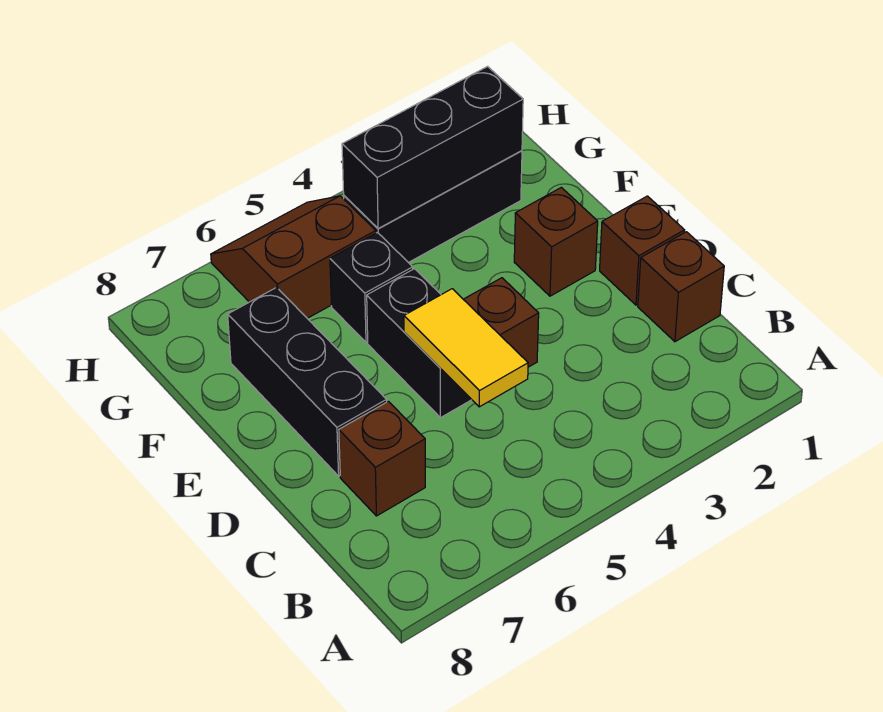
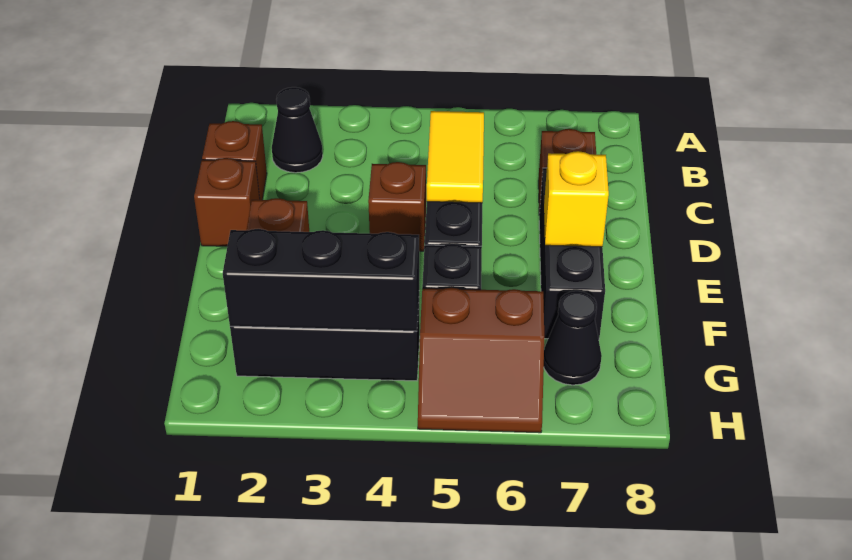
none -> black 1x1 cone [272,87,323,173]
none -> yellow 1x1 brick [544,151,609,247]
none -> black 1x1 cone [544,291,602,385]

